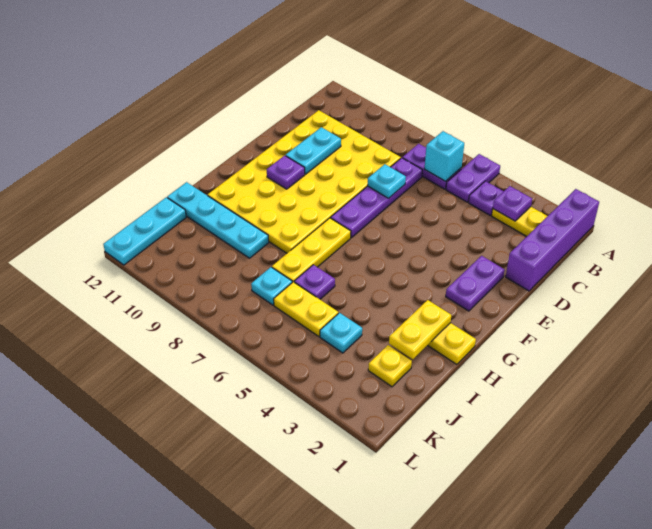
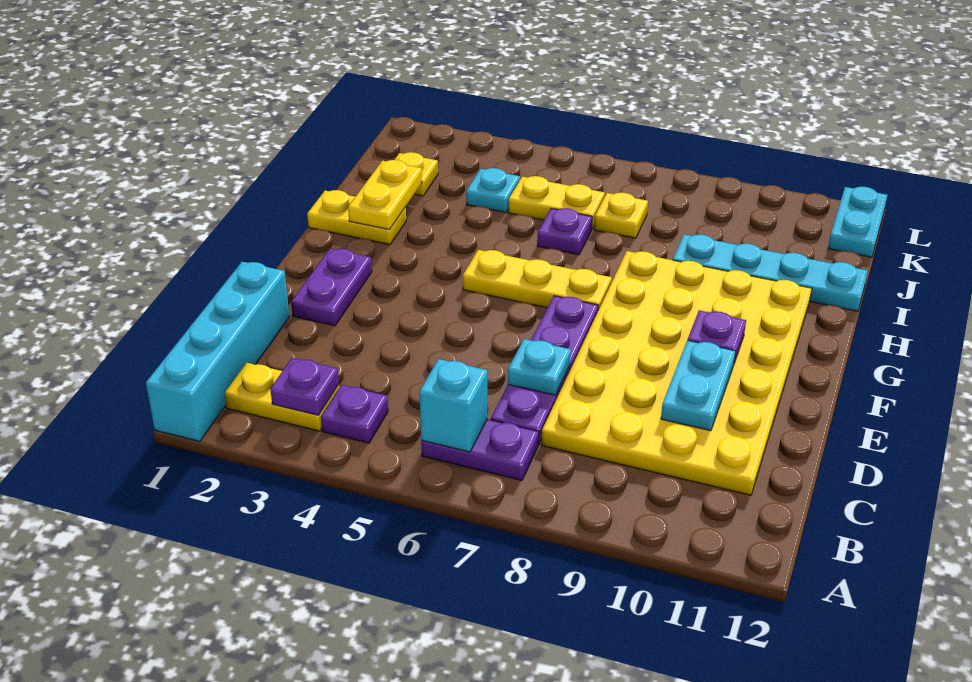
purple 1x4 brick [506,189,599,291] -> cyan 1x4 brick [146,262,289,442]
purple 1x2 plate [446,154,500,202] -> none
yellow 1x3 plate [272,218,351,282] -> yellow 1x3 plate turned to [463,250,612,310]
cyan 1x1 plate [251,267,292,305] -> yellow 1x1 plate [594,193,648,238]
cyan 1x3 plate [103,197,186,265] -> cyan 1x2 plate [828,187,887,257]

